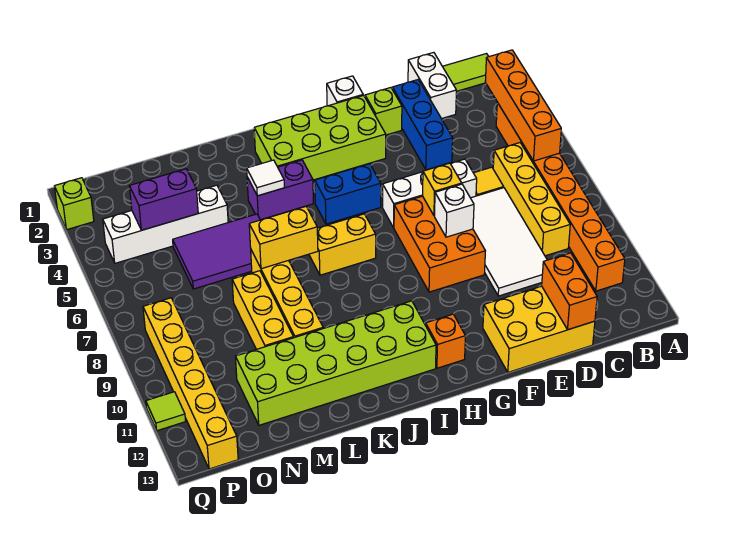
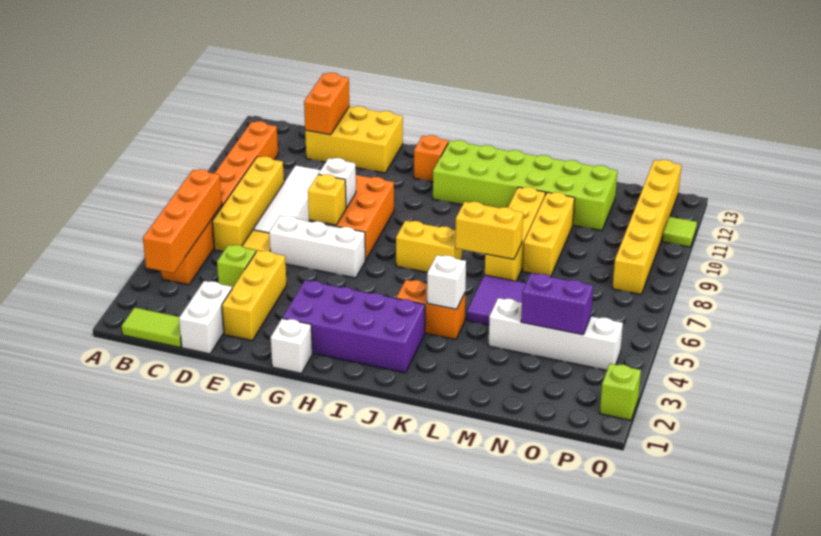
blue 1x3 brick [392,80,453,170] -> yellow 1x3 brick [222,250,287,341]
lime 1x1 brick [365,88,402,135] -> lime 1x1 brick moved to [217,245,256,288]
lime 2x4 brick [254,95,386,180] -> purple 2x4 brick [283,280,425,373]
blue 1x2 brick [315,164,381,224] -> none
purple 1x2 brick [247,160,313,220] -> orange 1x2 brick [396,280,465,339]
white 1x1 tile [247,160,284,196] -> white 1x1 brick [427,255,466,309]

